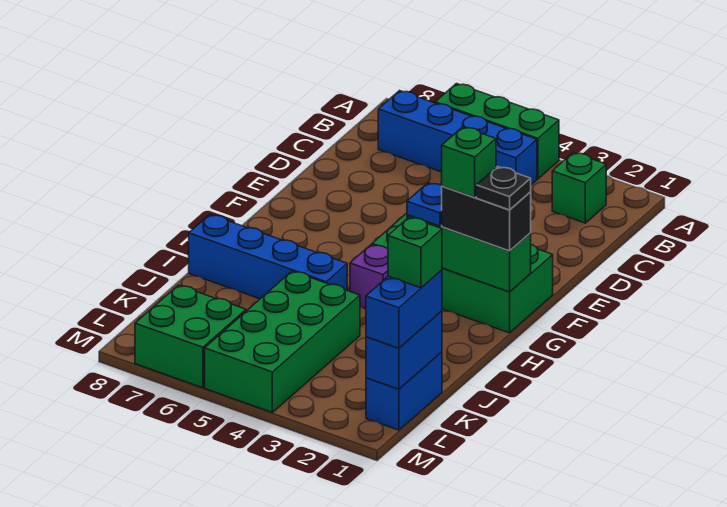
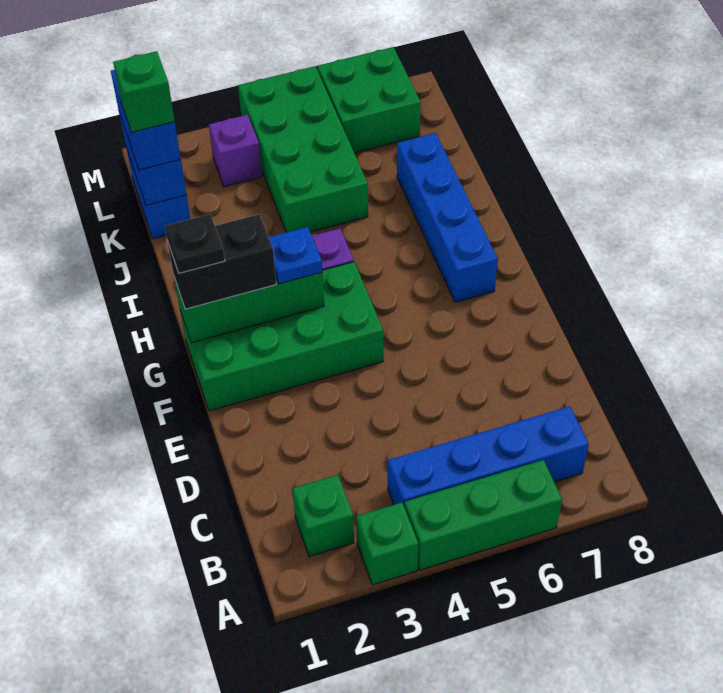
green 1x1 brick [442,127,496,197] -> green 1x1 brick moved to [356,503,419,585]
blue 1x4 brick [189,215,347,299] -> blue 1x4 brick turned to [397,133,498,302]
none -> purple 1x1 brick [209,115,262,186]

